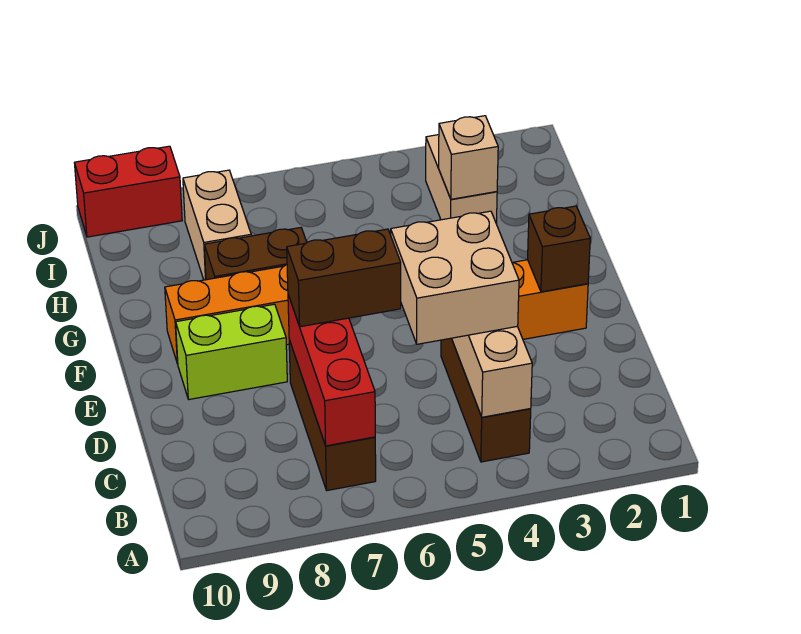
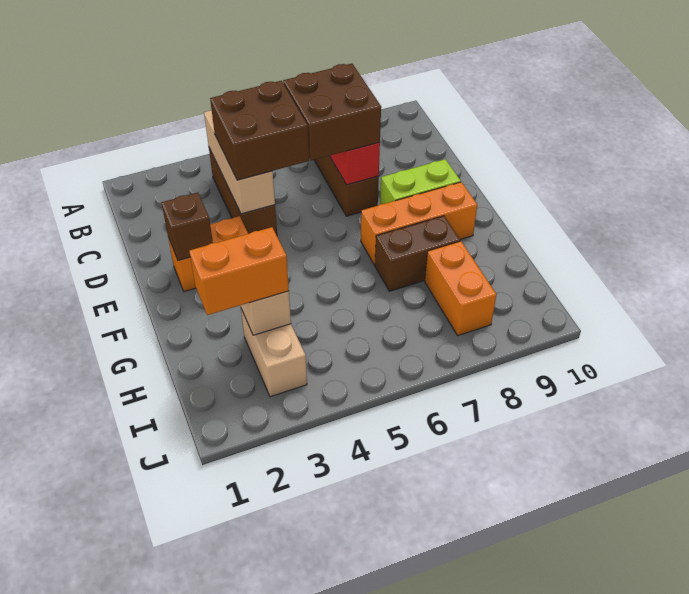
tan 2x2 brick [391,211,519,344] -> brown 2x2 brick [210,81,309,180]
brown 1x2 brick [287,229,401,327] -> brown 2x2 brick [283,64,381,160]
none -> orange 1x2 brick [189,227,289,315]
tan 1x2 brick [183,170,251,280] -> orange 1x2 brick [425,241,497,335]
red 1x2 brick [75,146,182,237] -> none

